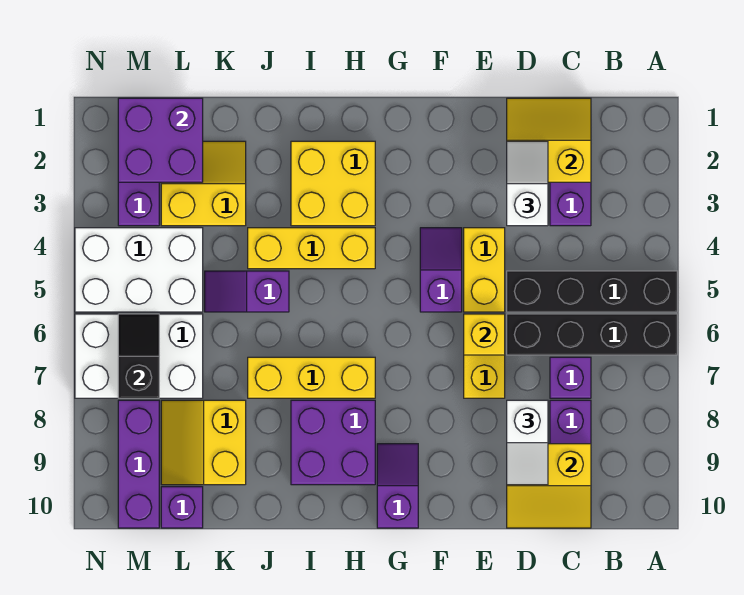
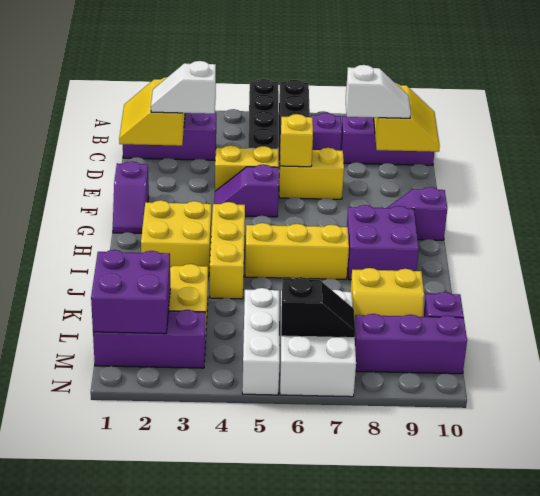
yellow 1x3 brick [248,357,375,398] -> yellow 1x3 brick turned to [245,223,349,279]
purple 1x2 slope [205,271,289,312] -> purple 1x2 slope moved to [113,161,149,233]
white 2x3 brick [75,228,203,312] -> white 1x3 brick [242,288,280,395]
black 1x2 slope [118,314,159,398] -> black 1x2 slope turned to [281,277,355,338]

